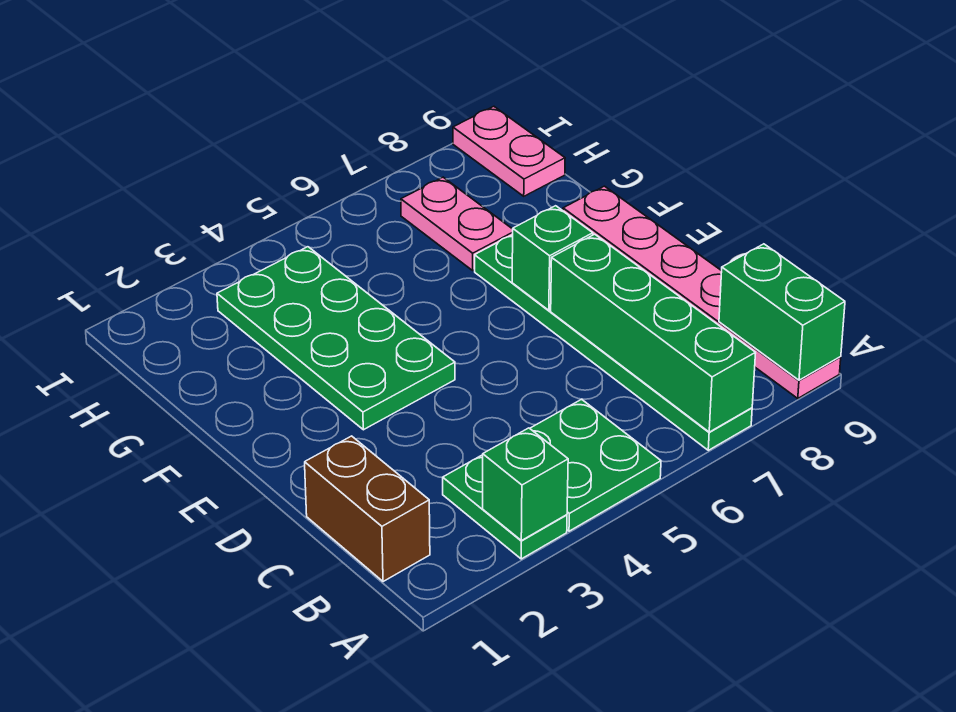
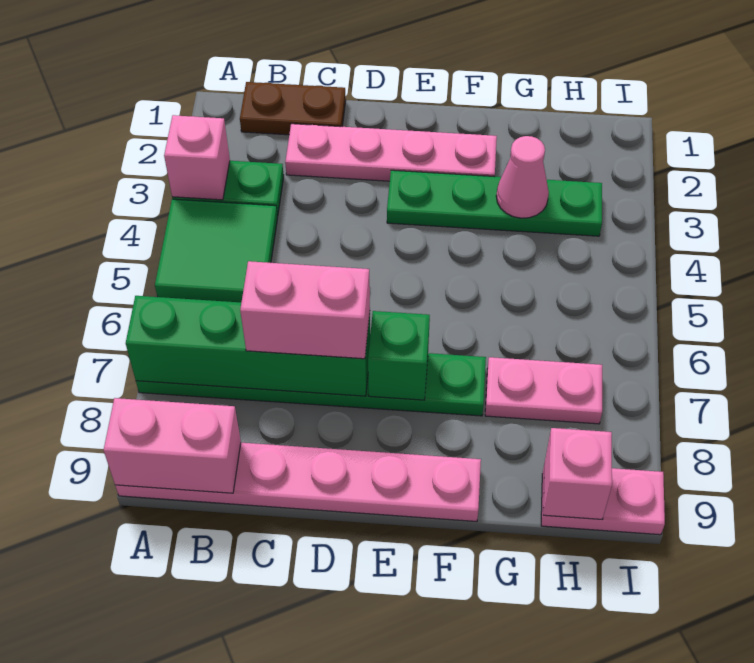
green 1x1 brick [483,428,568,541] -> pink 1x1 brick [164,115,230,200]
green 2x2 plate [530,399,661,531] -> green 2x2 tile [155,199,278,302]
green 1x2 brick [719,244,845,380] -> pink 1x2 brick [104,398,241,493]
brown 1x2 brick [305,436,430,582] -> brown 1x2 plate [240,82,346,135]
none -> pink 1x4 plate [285,124,497,181]
none -> pink 1x2 brick [240,261,370,359]
green 2x4 plate [217,247,455,430] -> green 1x4 plate [387,170,602,236]
none -> pink 1x1 cone [496,136,549,218]
none -> pink 1x1 brick [543,428,612,519]

